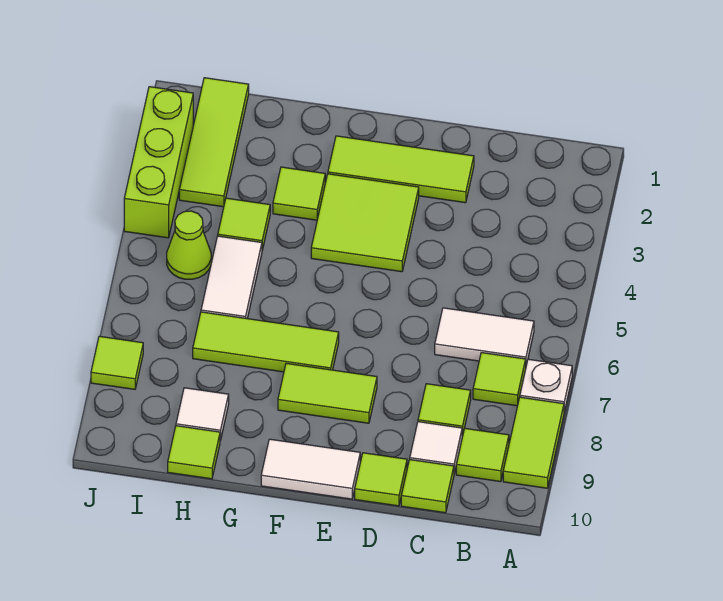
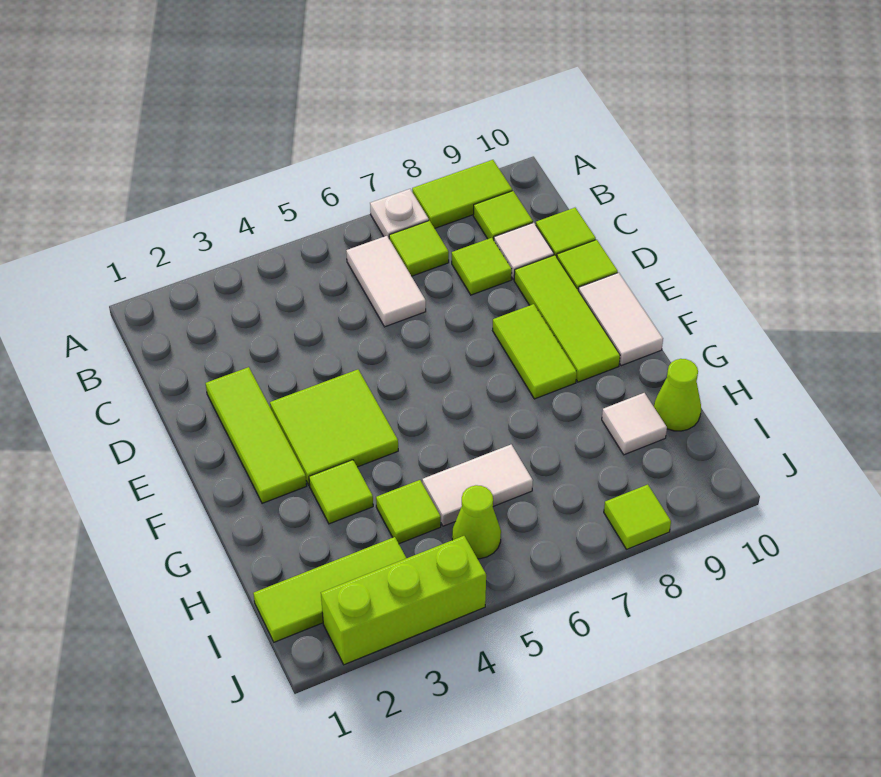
lime 1x3 tile [193,312,339,372] -> lime 1x3 tile moved to [514,255,620,382]
lime 1x1 tile [168,426,220,479] -> lime 1x1 cone [654,359,701,431]

